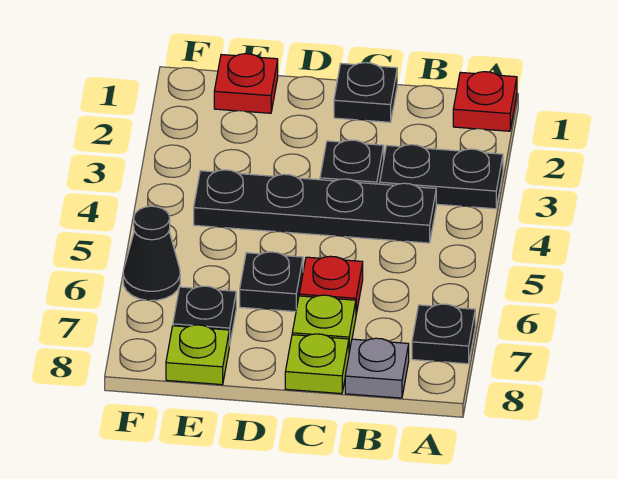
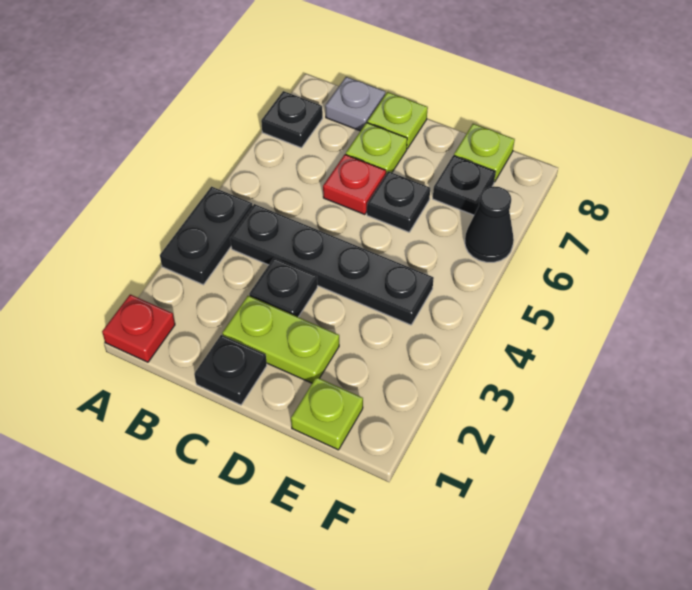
black 1x2 plate [380,145,503,209] -> black 1x2 plate turned to [160,187,252,285]
none -> lime 1x2 plate [222,296,339,383]
red 1x1 plate [214,54,278,113] -> lime 1x1 plate [291,377,363,450]

